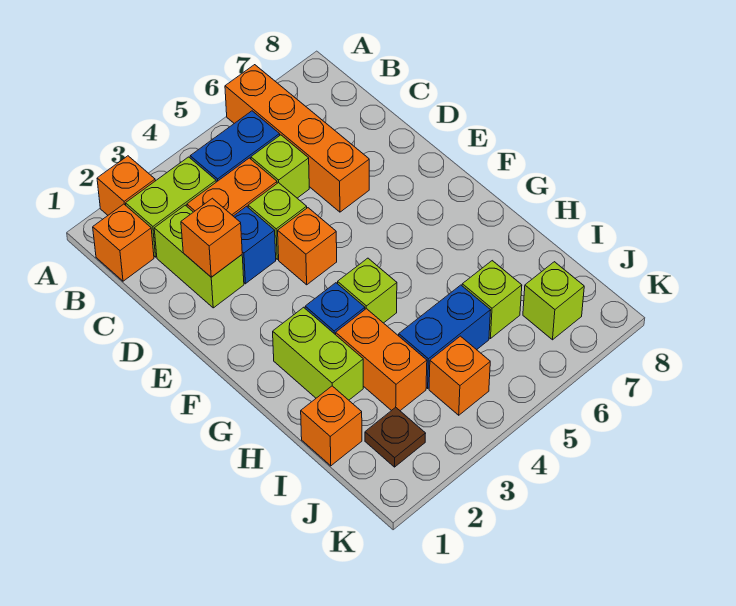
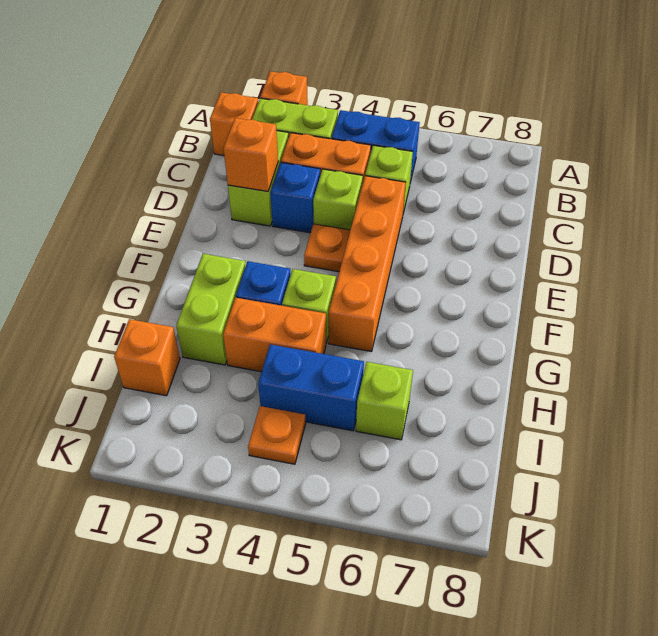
orange 1x4 brick [225,65,369,212] -> orange 1x4 brick moved to [329,176,406,352]
orange 1x1 brick [278,208,337,285] -> orange 1x1 plate [304,224,350,272]
orange 1x2 brick [336,309,427,411] -> orange 1x2 brick turned to [223,298,326,372]
brown 1x1 plate [365,407,426,467] -> none
orange 1x1 brick [429,336,490,415] -> orange 1x1 plate [248,406,306,464]
lime 1x1 brick [523,262,584,340] -> none

